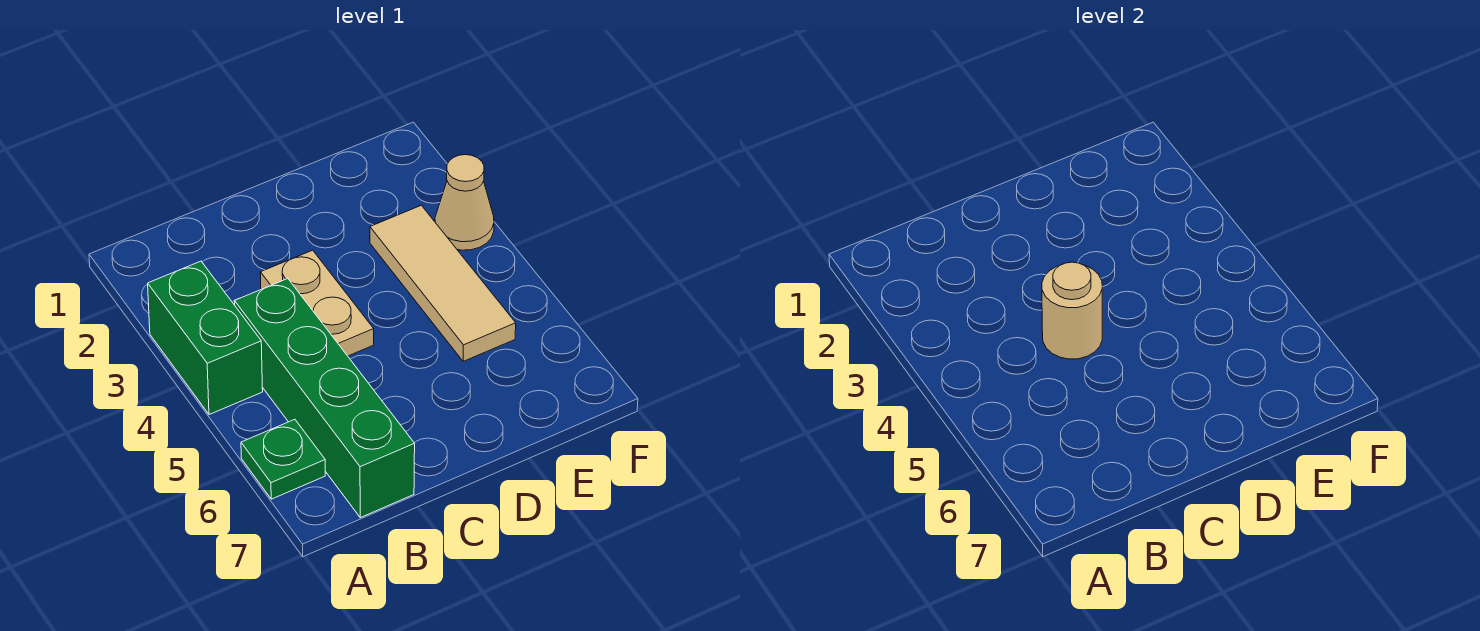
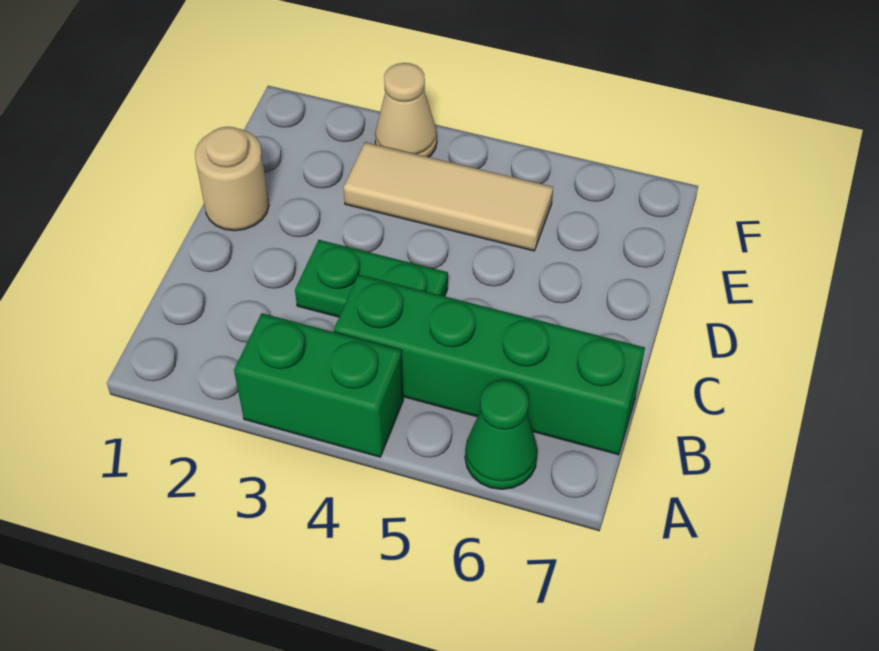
green 1x1 plate [241,419,325,499] -> green 1x1 cone [465,380,538,489]
tan 1x2 plate [260,250,374,356] -> green 1x2 plate [295,240,448,317]
tan 1x1 round brick [1042,262,1102,359] -> tan 1x1 round brick moved to [195,127,269,231]

